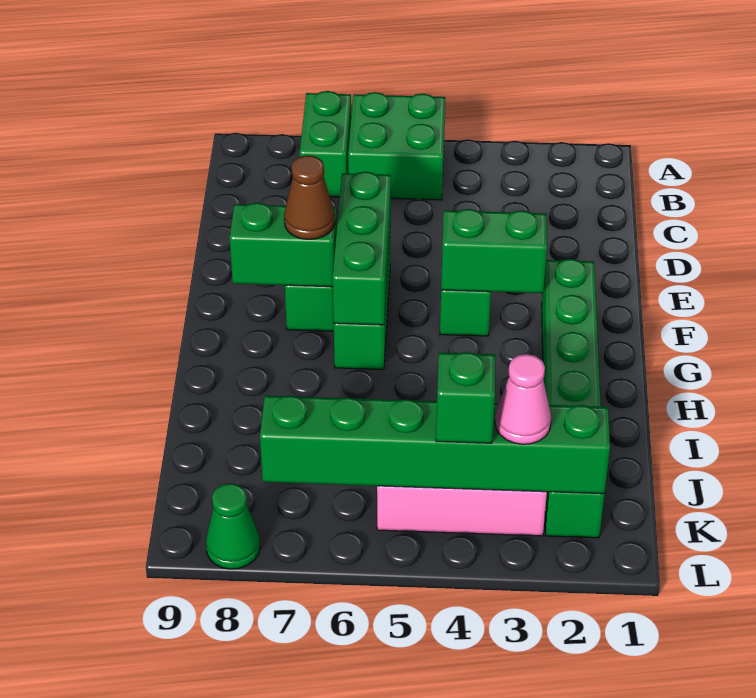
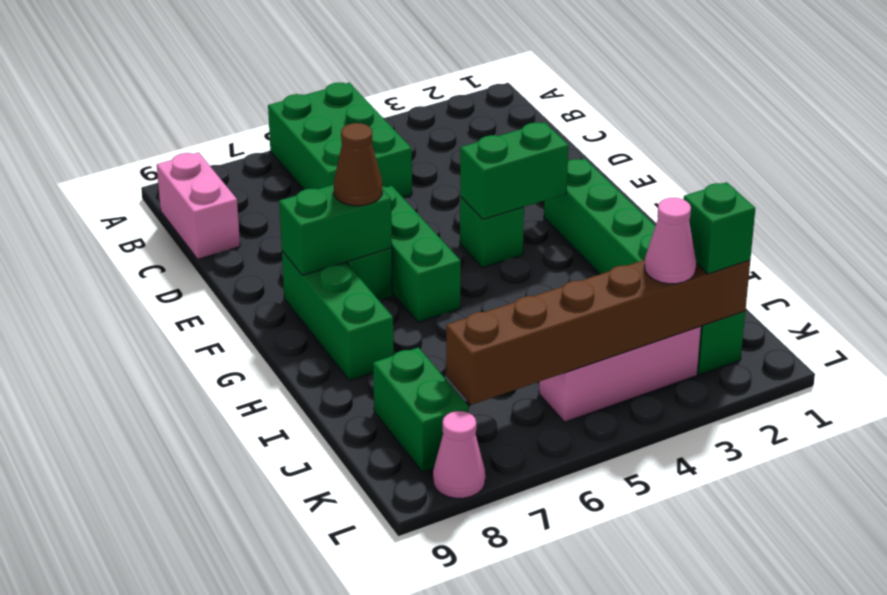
green 2x2 brick [348,92,445,200] -> green 2x3 brick [268,83,412,198]
green 1x2 brick [300,91,351,197] -> green 1x2 brick moved to [373,347,469,472]
none -> pink 1x2 brick [157,152,240,259]
green 1x3 brick [333,172,391,325] -> green 1x3 brick moved to [282,251,394,380]
green 1x6 brick [260,396,610,494] -> brown 1x6 brick [446,260,750,405]
green 1x1 brick [436,352,495,443] -> green 1x1 brick moved to [684,182,755,274]
green 1x1 cone [206,483,260,569] -> pink 1x1 cone [433,411,485,498]

